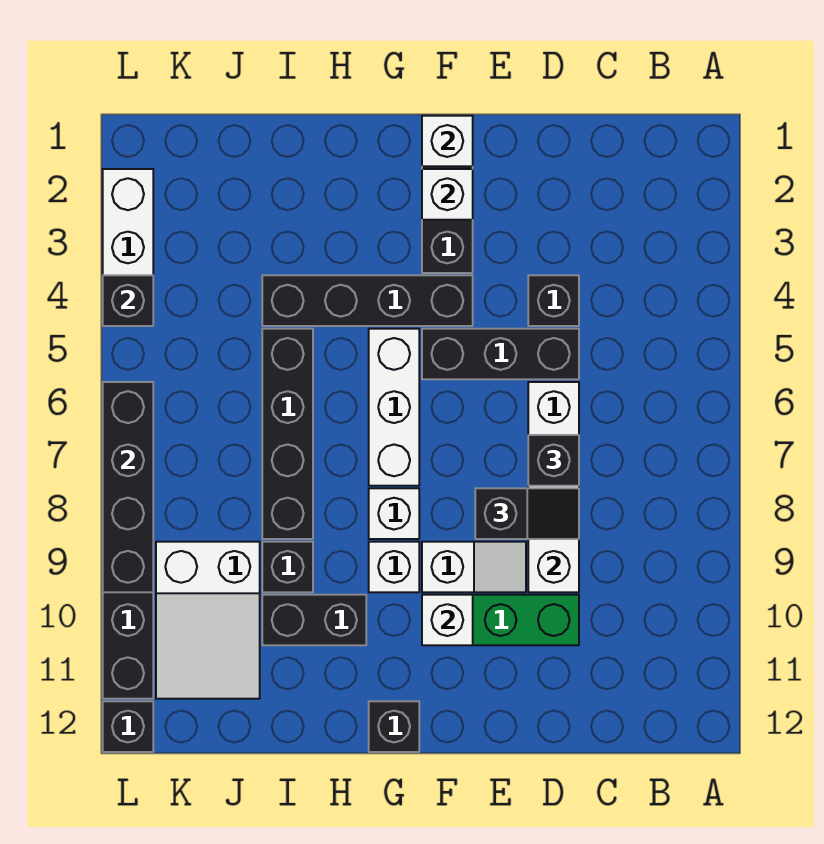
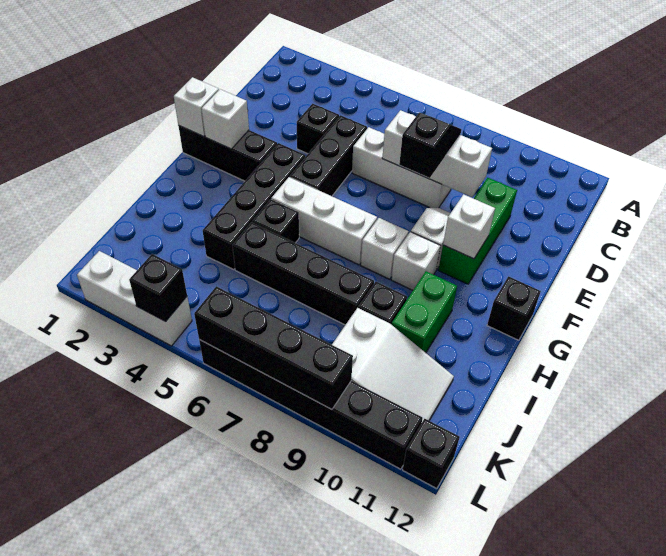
black 1x1 brick [528,435,579,486] -> black 1x1 brick moved to [252,199,299,243]
black 1x2 brick [262,595,366,645] -> green 1x2 brick [392,271,457,353]

